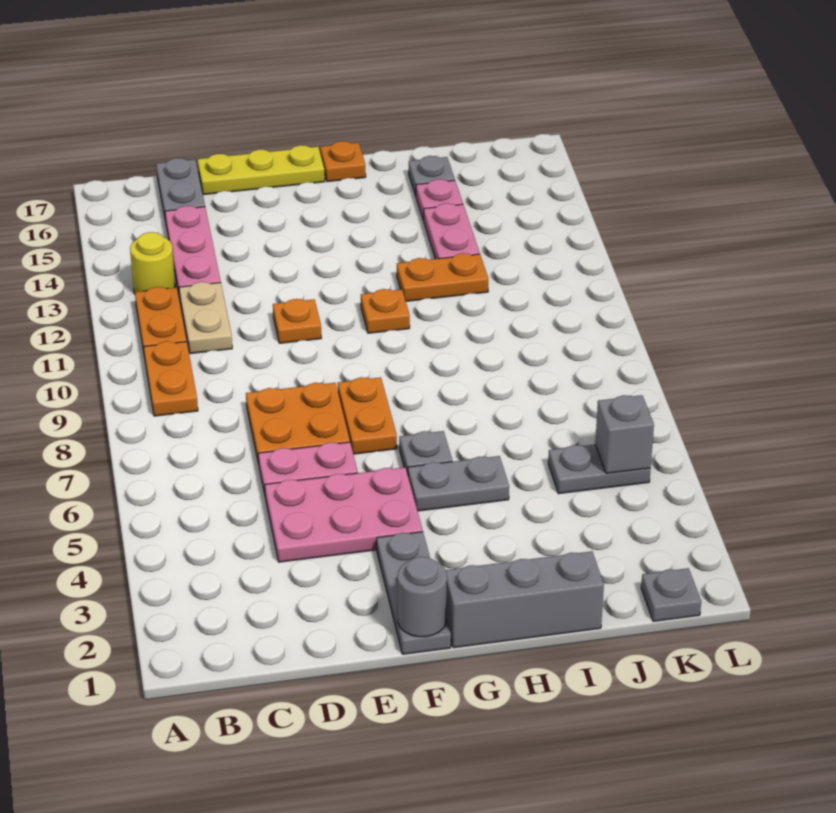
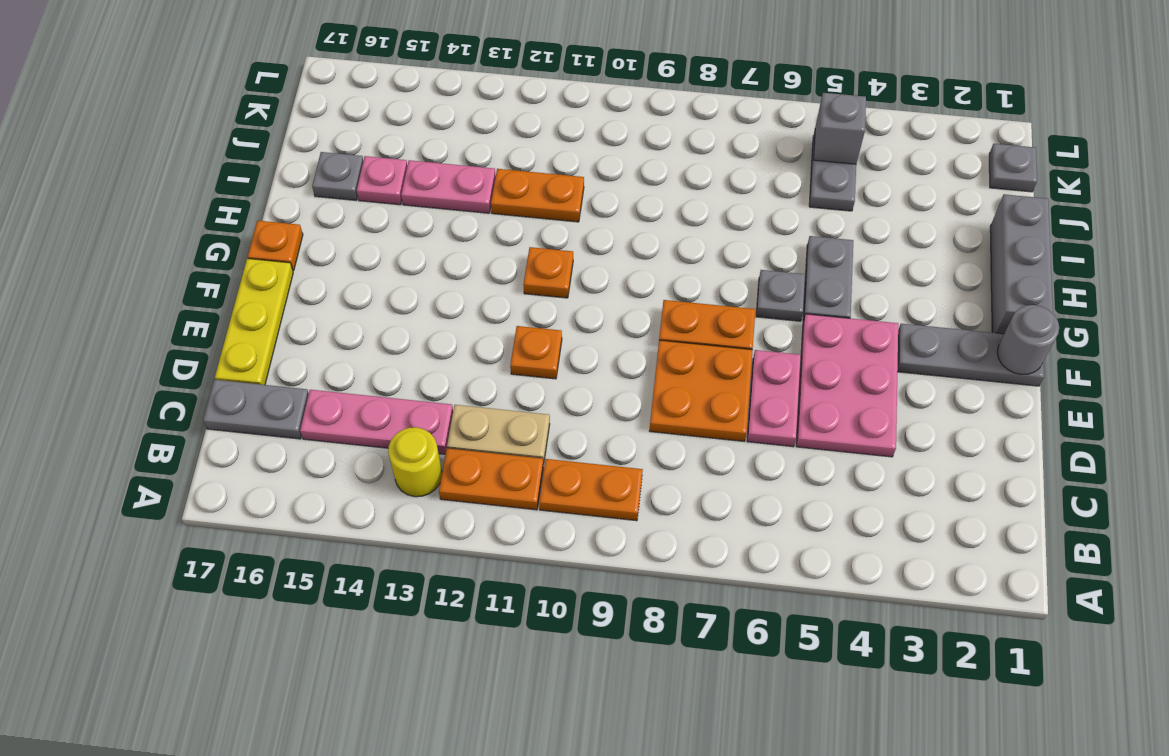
orange 1x2 plate [397,253,488,301] -> orange 1x2 plate turned to [491,169,584,222]

